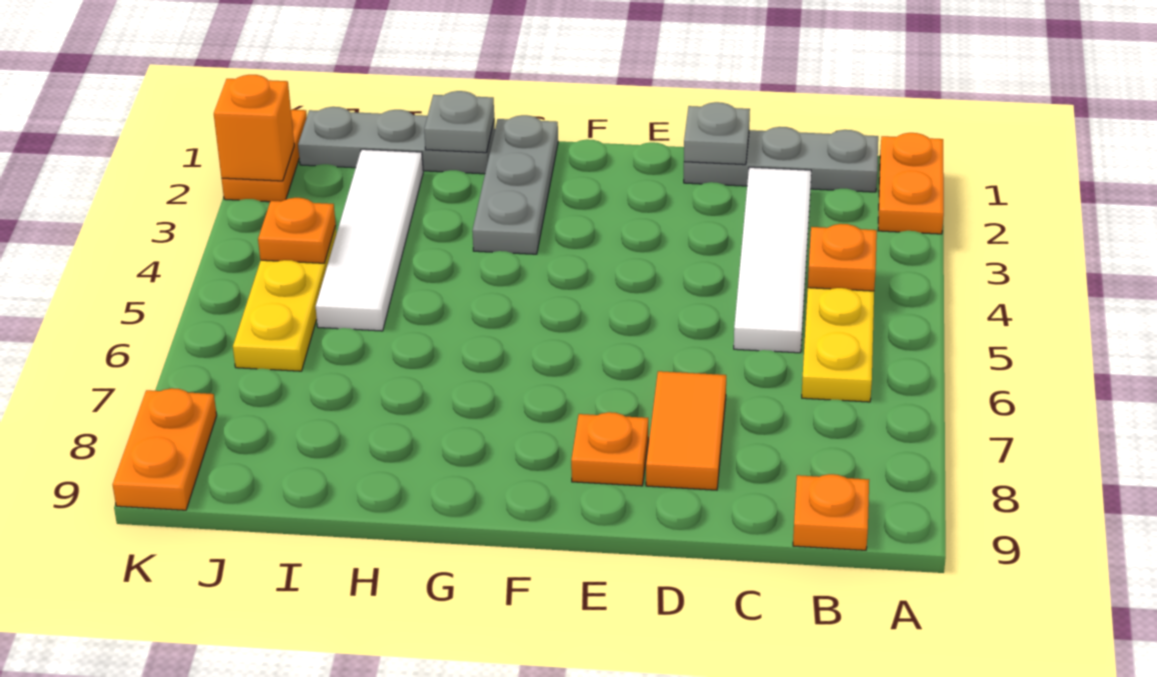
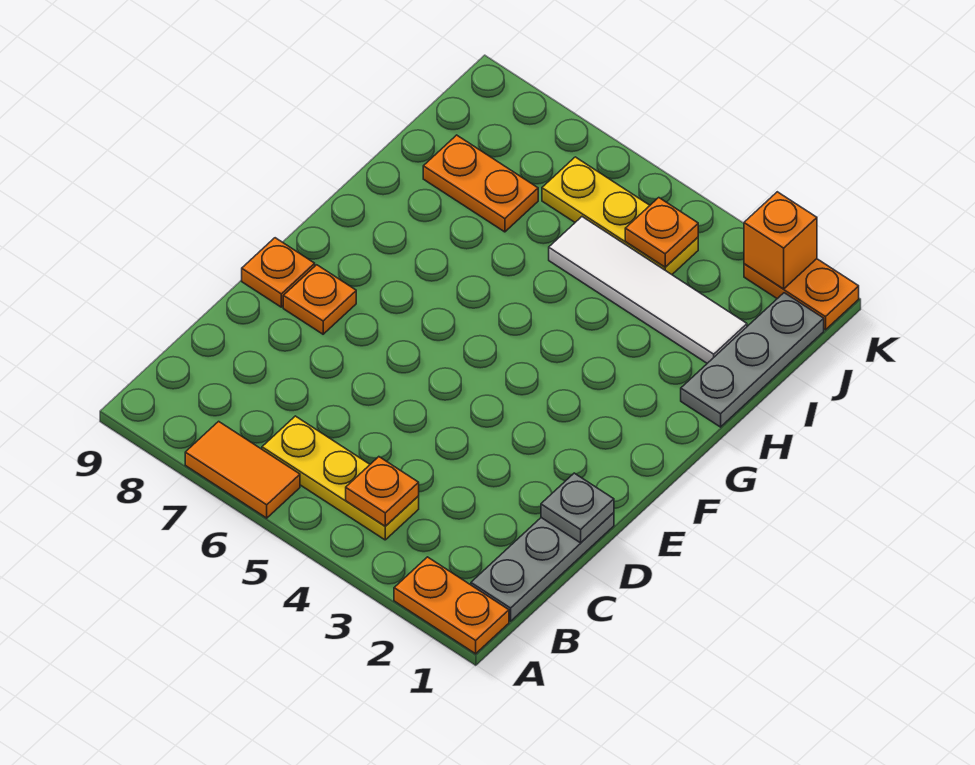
orange 1x1 plate [793,474,869,550] -> orange 1x1 plate moved to [242,238,315,307]
white 1x4 tile [734,167,811,353] -> none
orange 1x2 tile [646,371,726,490] -> orange 1x2 tile moved to [185,421,300,518]
grey 1x3 plate [472,115,558,254] -> none
grey 1x1 plate [424,91,494,153] -> none
orange 1x2 plate [113,388,217,510] -> orange 1x2 plate moved to [423,135,538,232]

